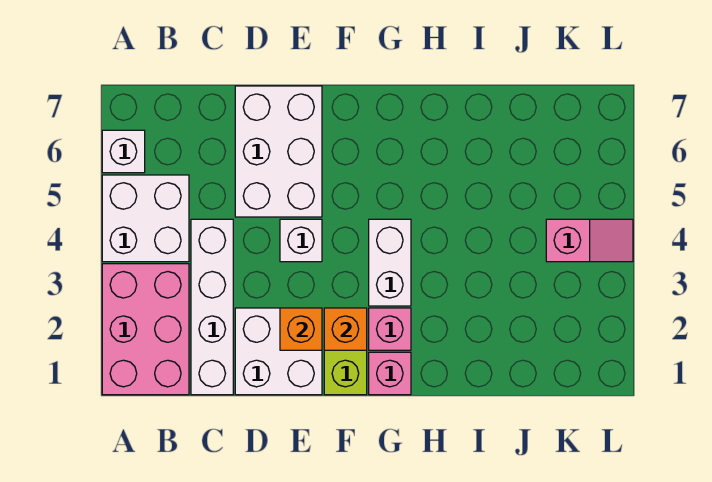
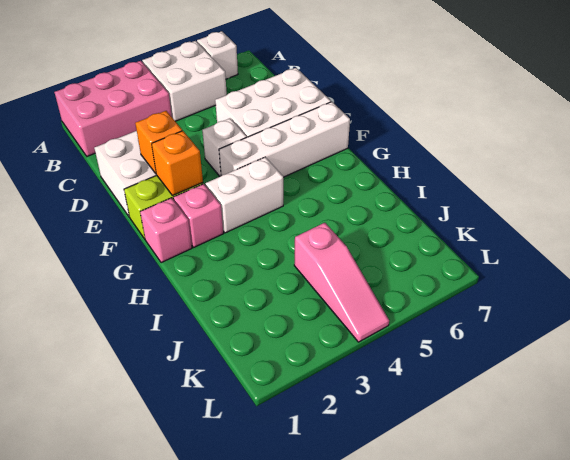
white 1x4 brick [191,219,233,395] -> white 1x4 brick moved to [219,102,350,177]
pink 1x2 slope [546,219,633,262] -> pink 1x3 slope [294,223,389,342]

